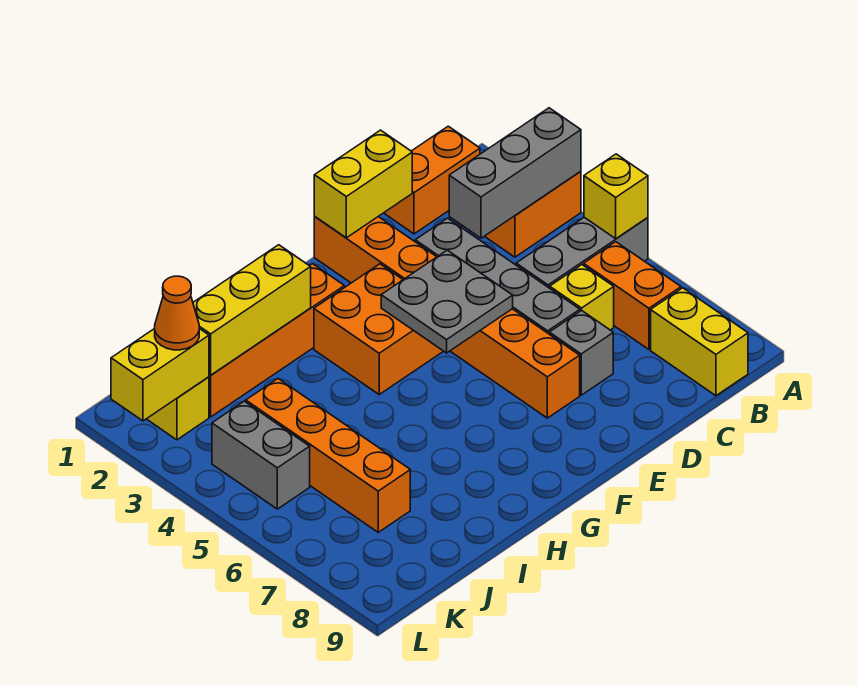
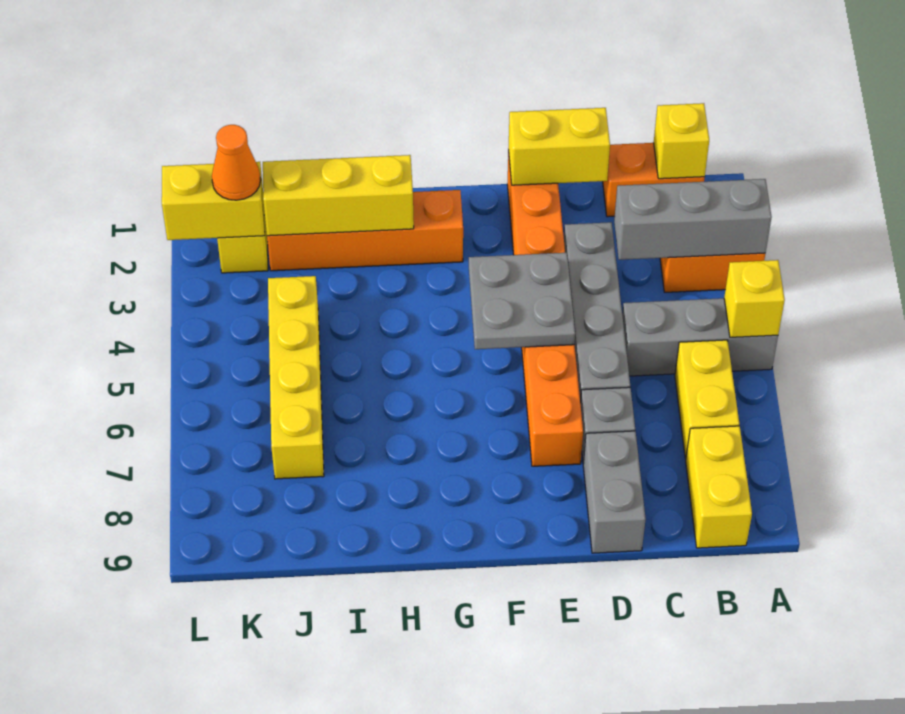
orange 1x2 brick [584,242,681,349] -> yellow 1x2 brick [675,340,739,459]
yellow 1x1 brick [550,265,614,330] -> yellow 1x1 brick moved to [654,103,709,179]
orange 2x2 brick [314,264,443,394] -> none
orange 1x4 brick [246,379,410,532] -> yellow 1x4 brick [268,276,324,479]
grey 1x2 brick [212,401,310,509] -> grey 1x2 brick moved to [583,431,646,553]

